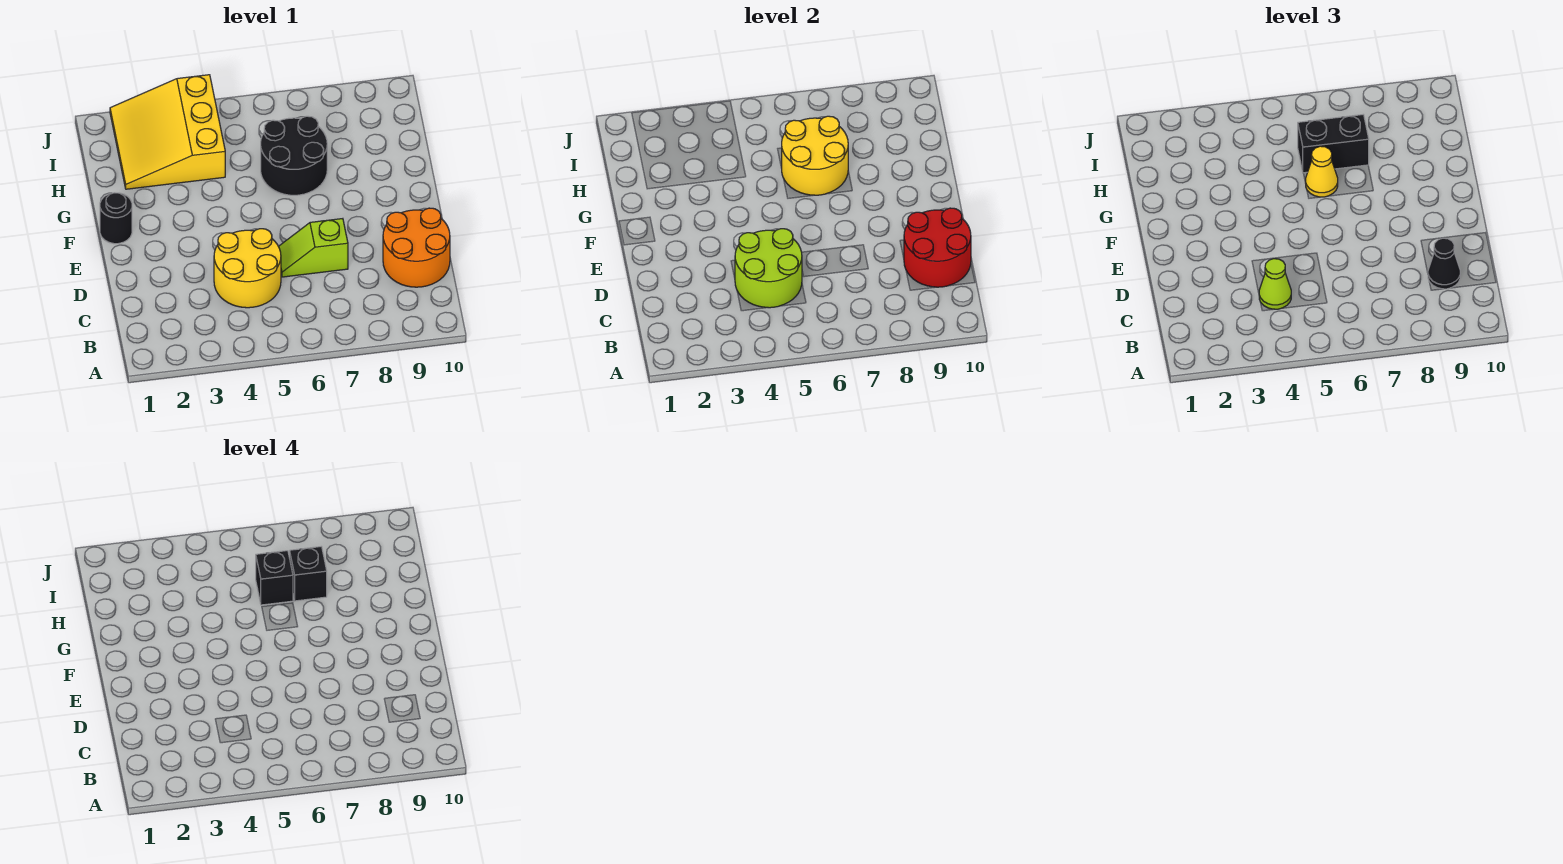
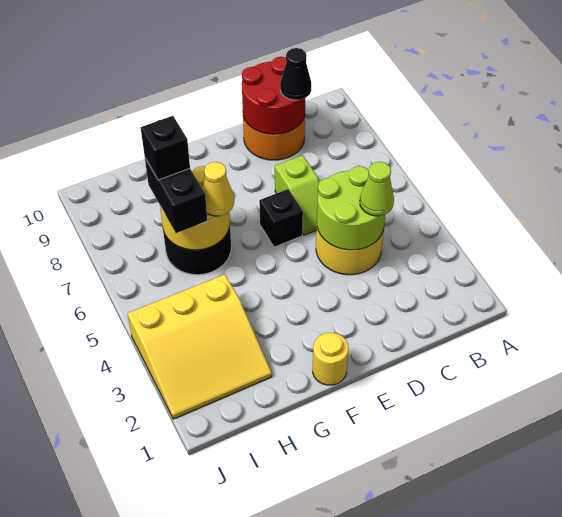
black 1x1 round brick [100,193,132,244] -> yellow 1x1 round brick [313,333,349,385]
black 1x1 brick [256,551,293,605] -> black 1x1 brick moved to [259,189,303,247]

